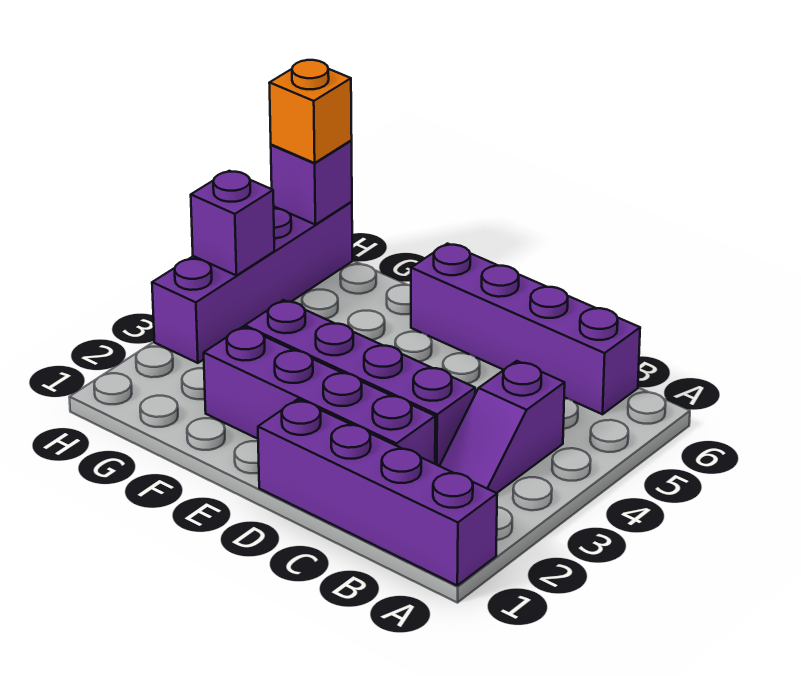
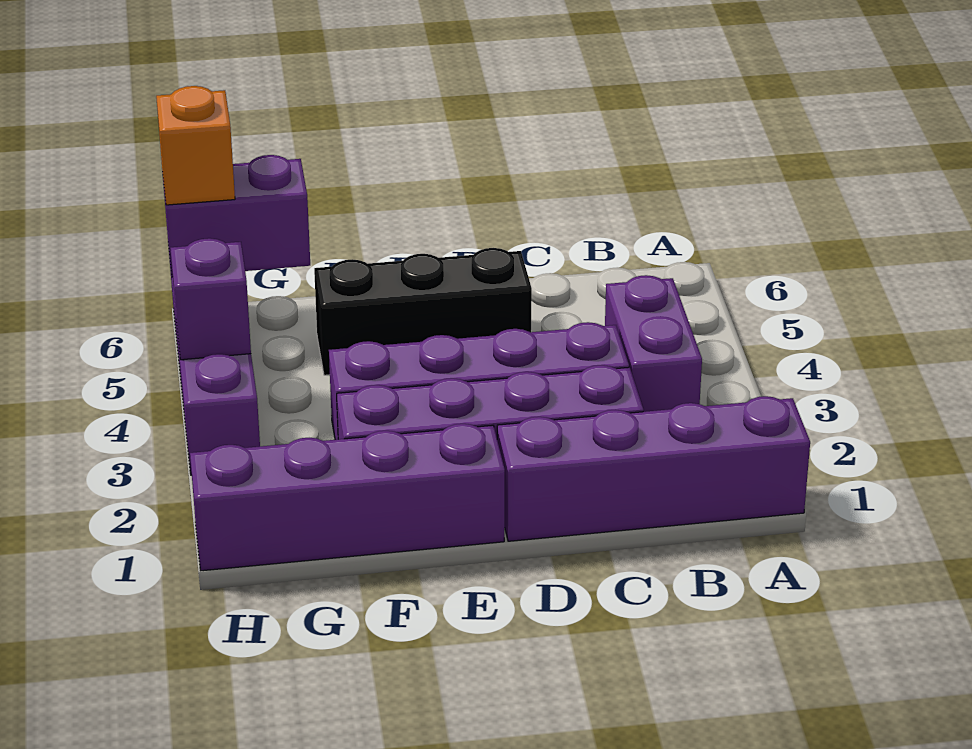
purple 1x2 slope [440,361,565,493] -> purple 1x2 brick [605,275,702,412]
purple 1x4 brick [411,244,640,414] -> purple 1x4 brick moved to [190,424,505,571]
none -> black 1x3 brick [314,248,532,375]
purple 1x1 brick [271,141,352,225] -> purple 1x2 brick [163,155,310,277]

